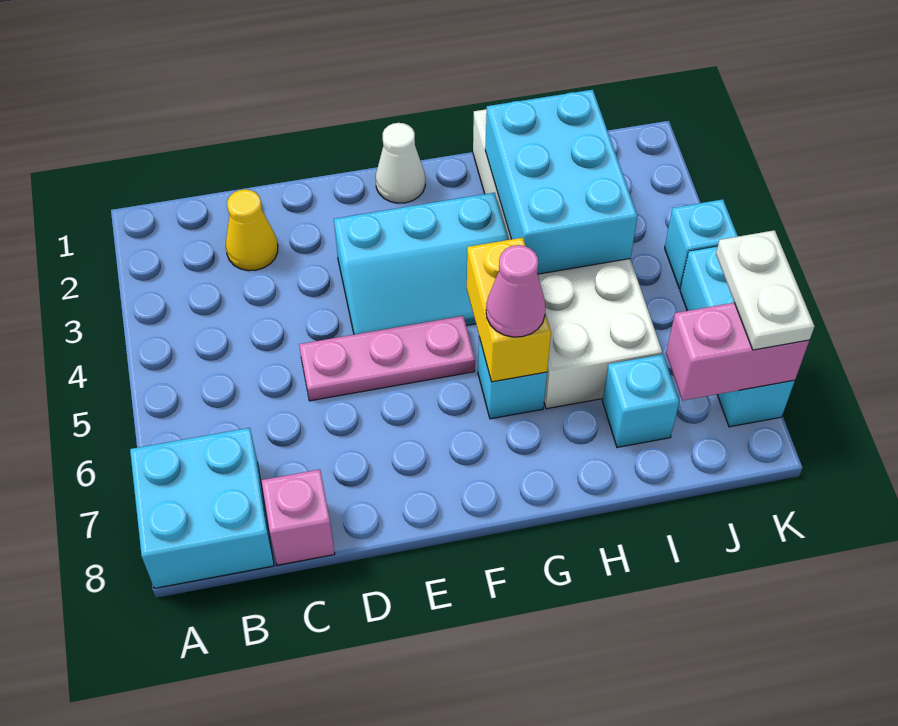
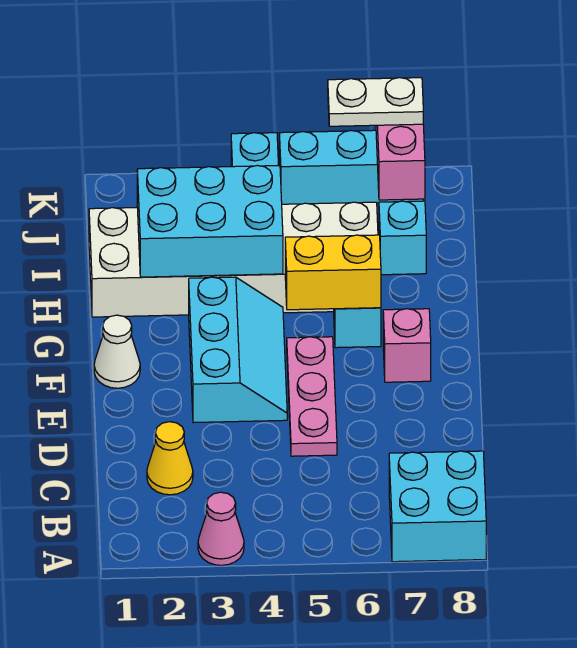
pink 1x1 brick [261,469,335,565] -> pink 1x1 brick moved to [383,309,431,382]
pink 1x1 cone [486,245,546,337] -> pink 1x1 cone moved to [198,492,244,565]

